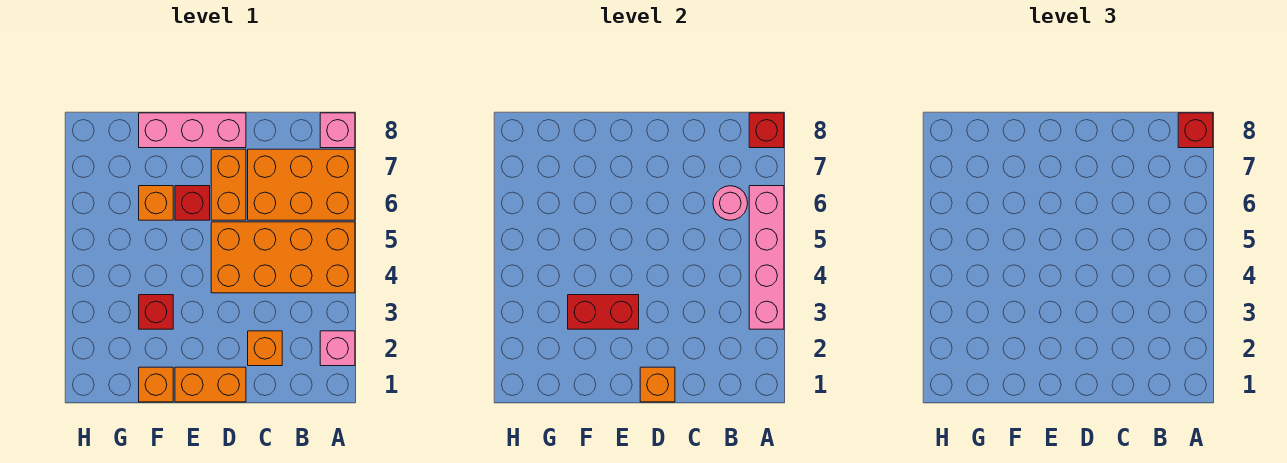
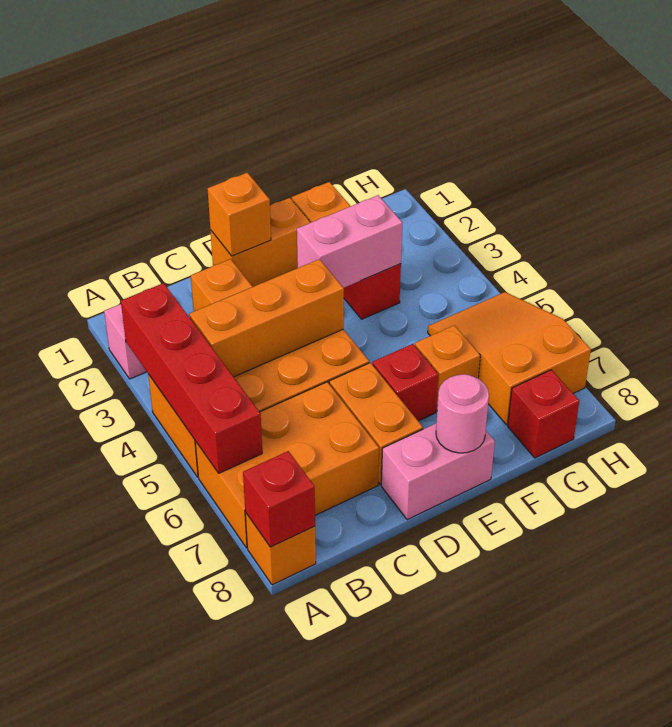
pink 1x4 brick [749,186,784,329] -> red 1x4 brick [121,283,262,473]
pink 1x1 brick [320,113,355,148] -> orange 1x1 brick [245,512,316,585]
red 1x1 brick [1178,113,1213,148] -> red 1x1 brick moved to [508,370,579,458]
none -> orange 1x3 brick [189,259,344,377]
pink 1x1 round brick [713,186,748,220] -> pink 1x1 round brick moved to [436,374,489,453]
pink 1x3 brick [139,113,246,148] -> pink 1x2 brick [381,424,495,520]
red 1x2 brick [568,295,639,329] -> pink 1x2 brick [297,195,402,288]
none -> orange 2x3 slope [428,292,591,425]

